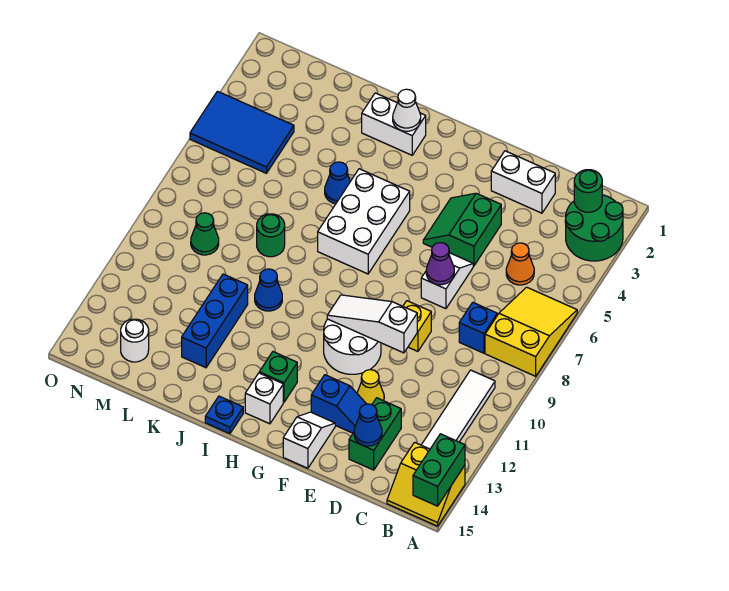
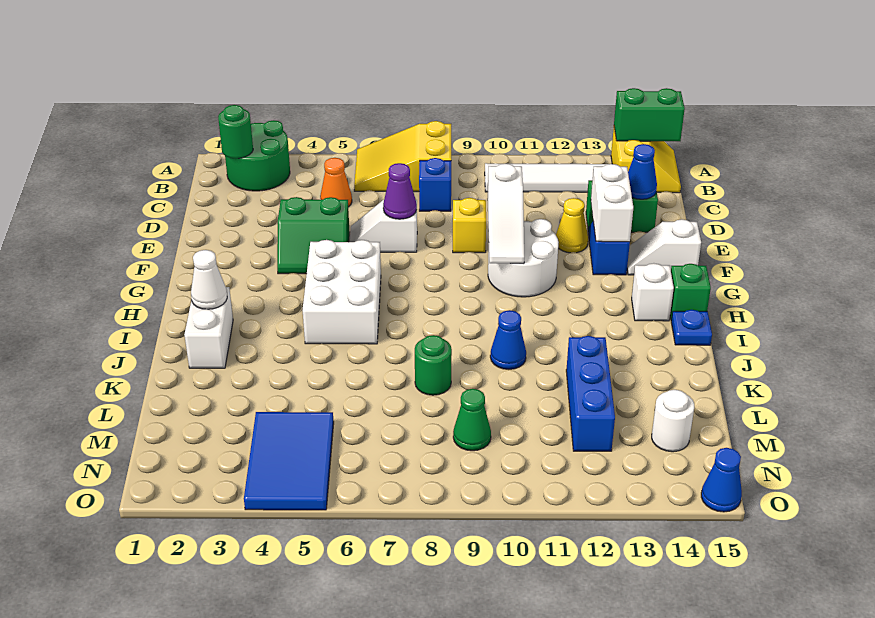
white 1x2 brick [491,151,555,213] -> white 1x2 brick moved to [591,164,633,242]
white 2x3 brick [318,169,410,274] -> white 2x3 brick turned to [303,240,381,344]
green 1x1 brick [259,352,297,402] -> green 1x1 brick moved to [670,264,711,320]
blue 1x1 cone [325,162,350,204] -> blue 1x1 cone moved to [701,448,742,512]
blue 1x3 brick [182,274,248,368] -> blue 1x3 brick turned to [566,336,615,451]

